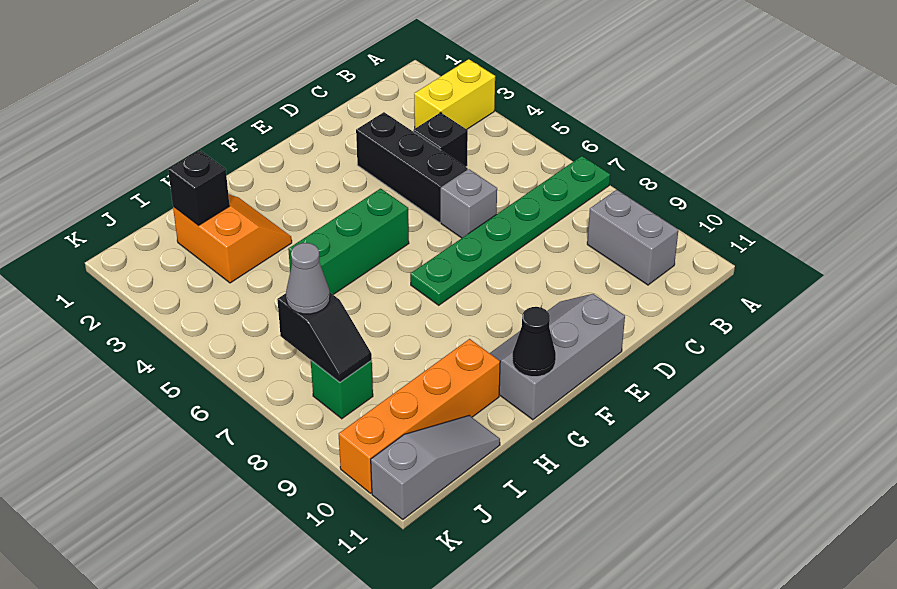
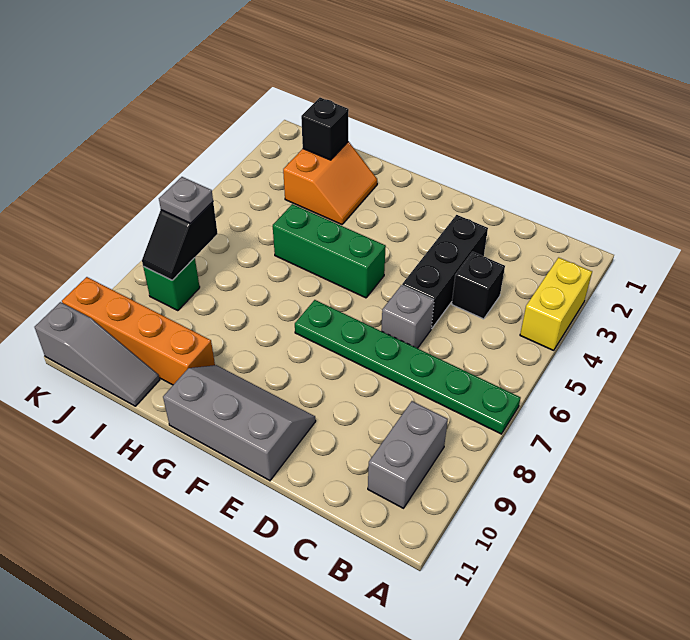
yellow 1x2 brick [414,59,495,129] -> yellow 1x2 brick turned to [520,257,592,350]
black 1x1 cone [512,307,556,377] -> none
grey 1x1 cone [286,243,330,314] -> grey 1x1 plate [159,177,213,223]

